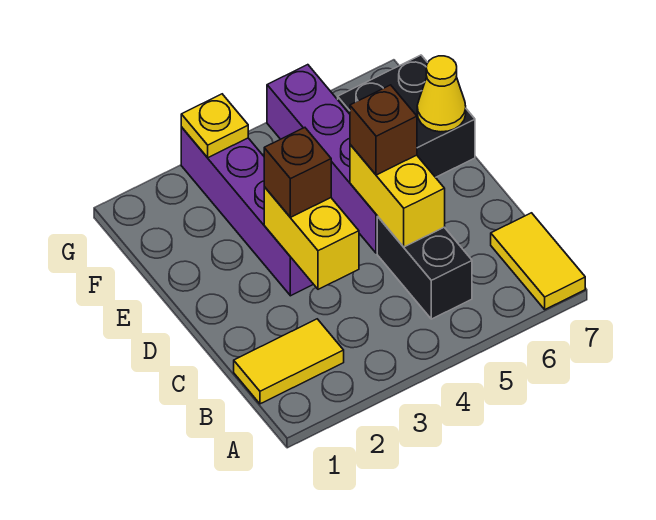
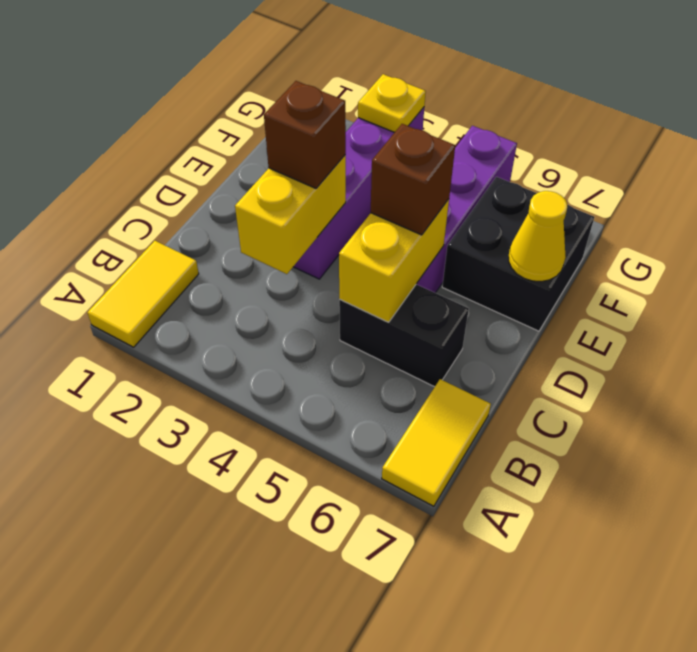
yellow 1x2 tile [234,319,344,404] -> yellow 1x2 tile turned to [87,241,199,347]
black 1x2 brick [377,217,472,319] -> black 1x2 brick turned to [339,284,469,387]

